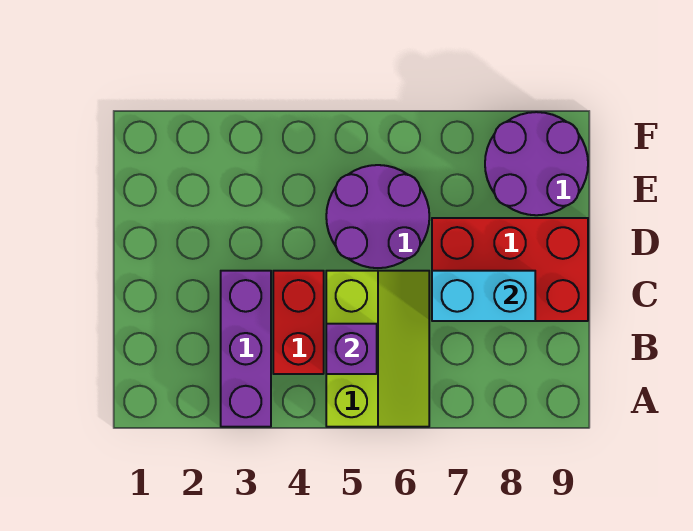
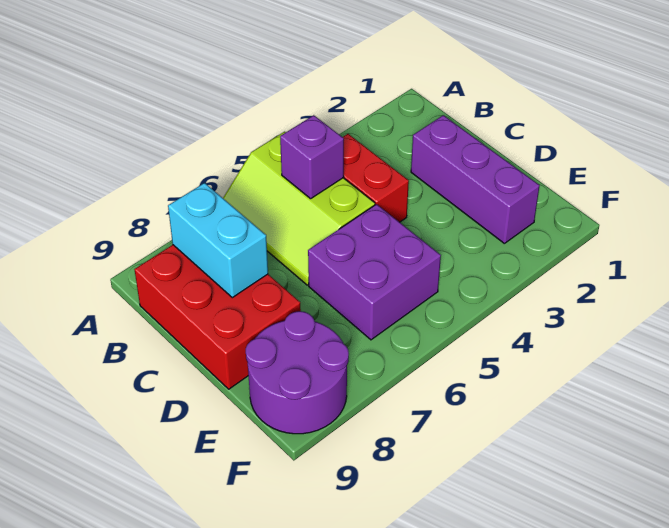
purple 1x3 brick [221,271,271,427] -> purple 1x3 brick moved to [411,115,540,243]
red 2x3 brick [432,218,588,321] -> red 2x3 brick turned to [134,245,301,389]
cyan 1x2 brick [432,271,535,321] -> cyan 1x2 brick turned to [168,183,268,298]
purple 2x2 round brick [326,165,429,268] -> purple 2x2 brick [308,204,441,340]

